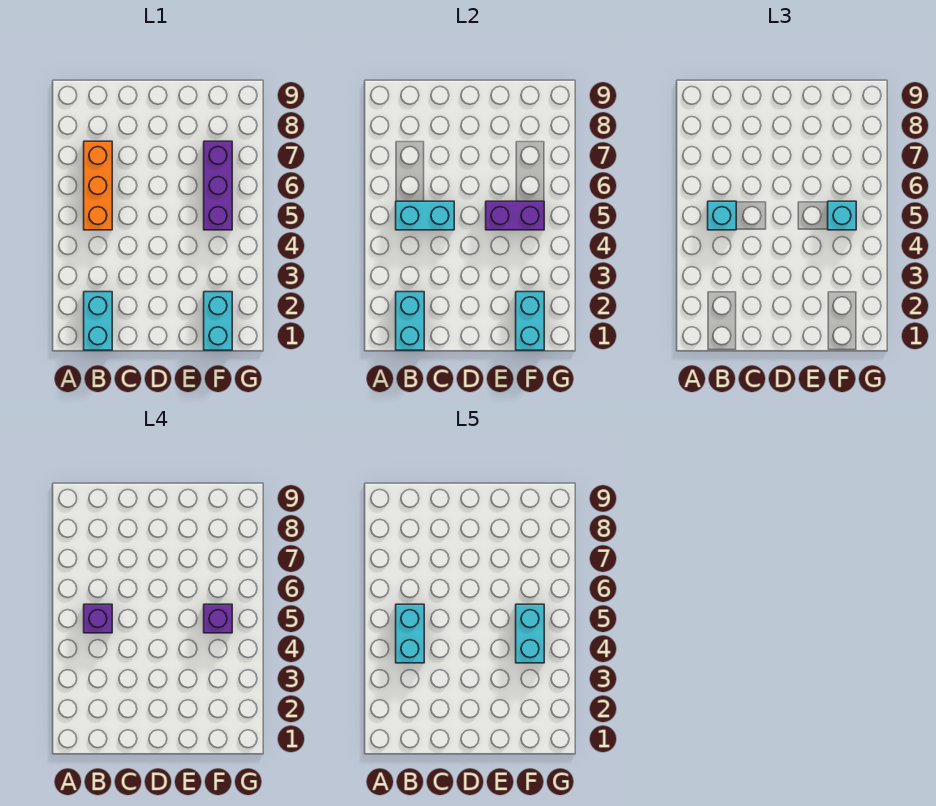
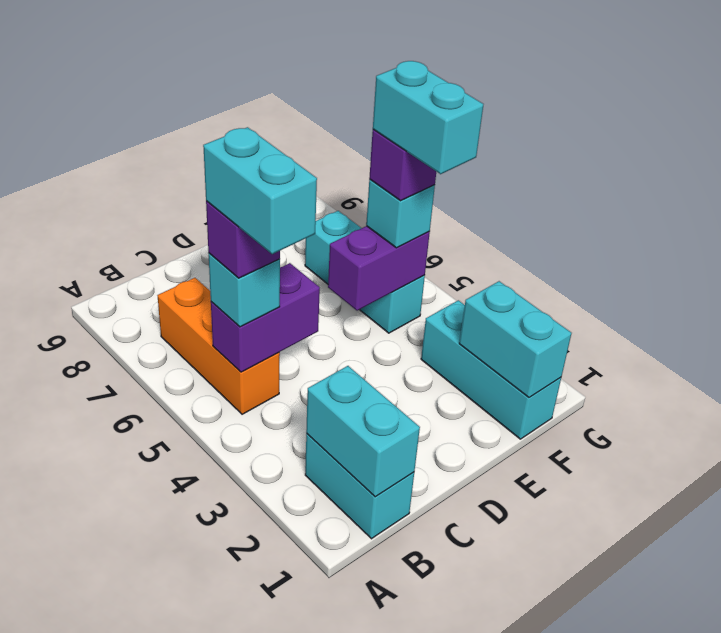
cyan 1x2 brick [396,201,454,230] -> purple 1x2 brick [211,263,320,372]
cyan 1x2 brick [204,292,232,350] -> cyan 1x3 brick [421,300,561,439]
purple 1x3 brick [204,141,232,230] -> cyan 1x3 brick [305,211,425,333]

